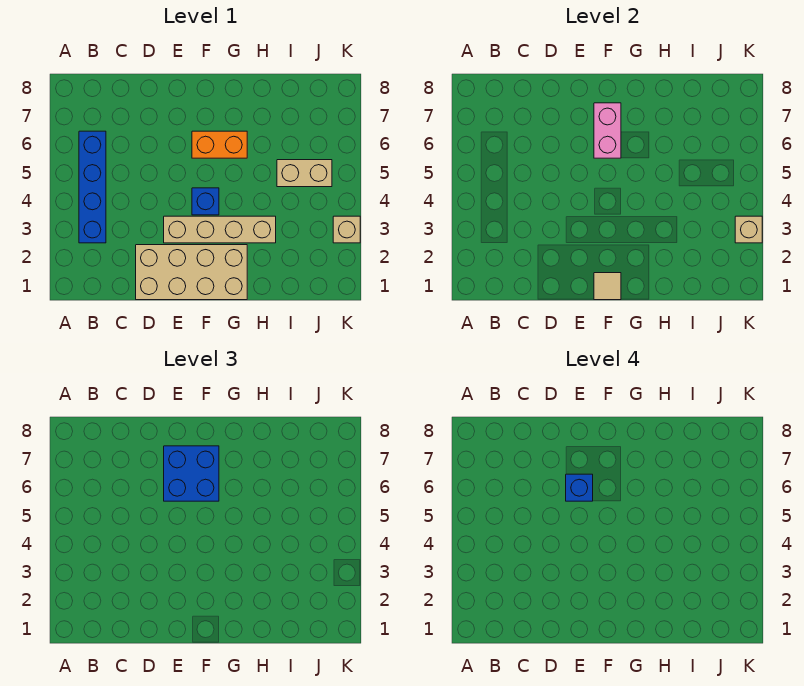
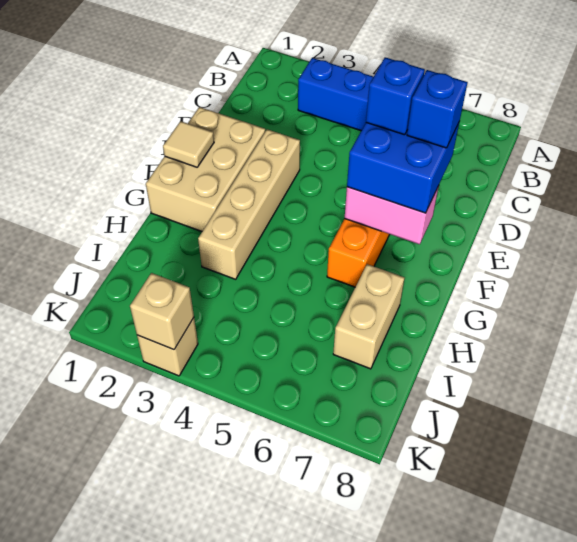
tan 2x4 brick [136,245,247,300] -> tan 2x3 brick [146,107,265,232]
blue 1x1 brick [192,188,219,215] -> blue 1x1 brick moved to [407,70,468,148]
tan 1x2 brick [277,160,332,187] -> tan 1x2 brick moved to [333,264,404,369]

